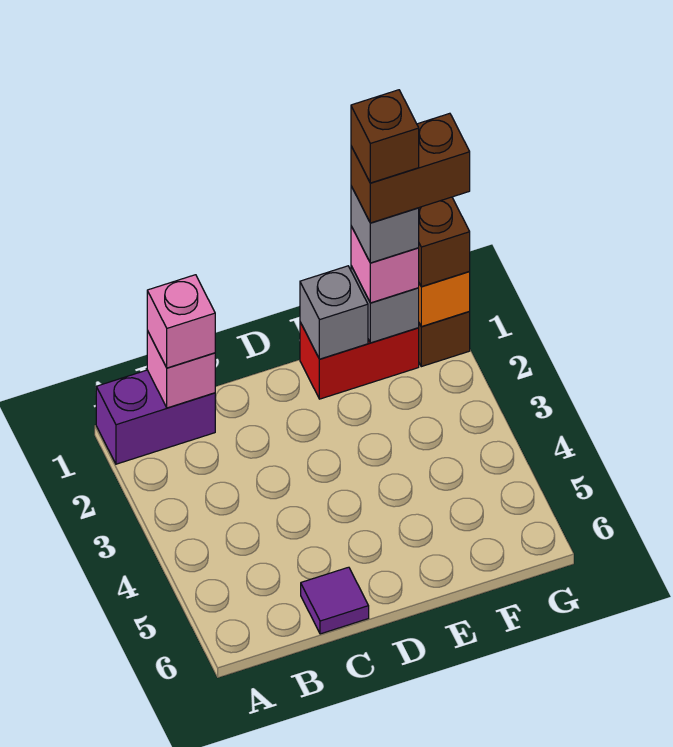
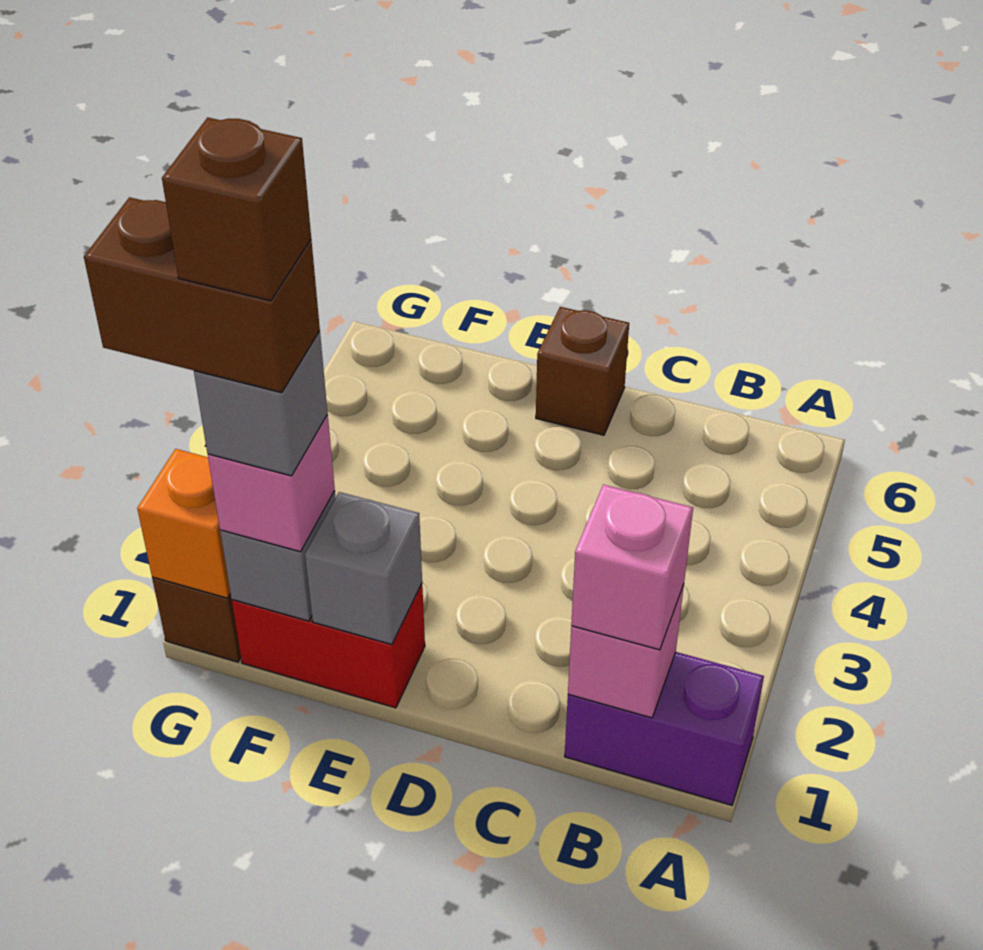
purple 1x1 tile [301,567,369,634] -> none
brown 1x1 brick [419,197,470,287] -> brown 1x1 brick moved to [536,307,629,435]

